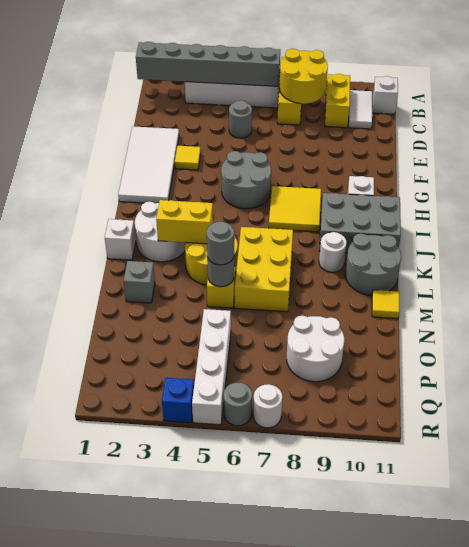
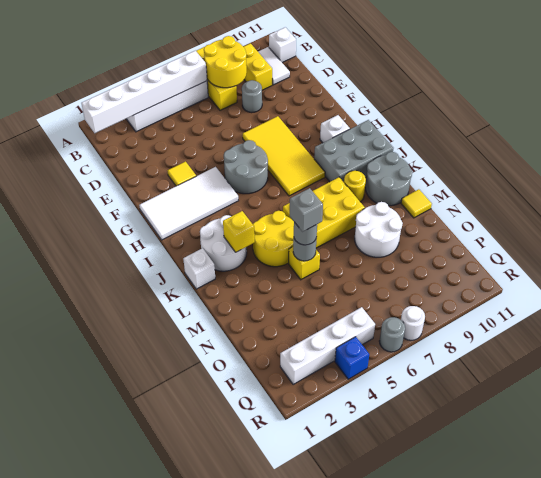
grey 1x6 brick [136,42,280,86] -> white 1x6 brick [81,51,207,133]
grey 1x1 round brick [229,100,252,138] -> grey 1x1 round brick moved to [242,80,262,113]
white 2x4 tile [118,126,179,203] -> white 2x4 tile turned to [139,167,238,240]
yellow 2x2 tile [269,186,321,232] -> yellow 2x4 tile [243,116,325,196]
yellow 1x2 brick [156,200,213,244] -> yellow 1x1 brick [223,211,255,252]
yellow 2x3 brick [235,227,293,312] -> yellow 2x3 brick turned to [283,177,365,248]
white 1x1 round brick [319,232,347,272] -> yellow 1x1 round brick [344,171,366,202]
grey 1x1 brick [124,261,155,303] -> grey 1x1 brick moved to [290,188,323,232]
white 1x4 brick [192,309,231,425] -> white 1x4 brick turned to [280,307,375,384]
white 2x2 round brick [287,316,344,382] -> white 2x2 round brick moved to [355,202,403,257]

